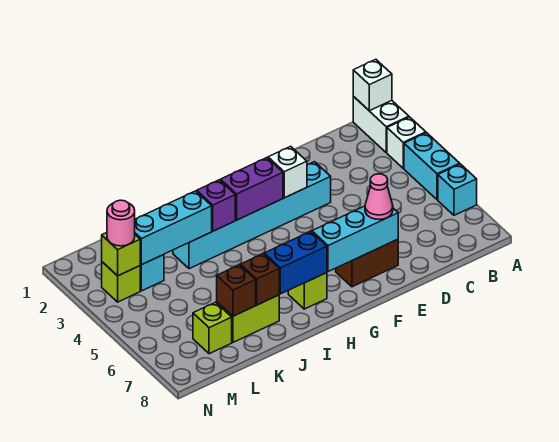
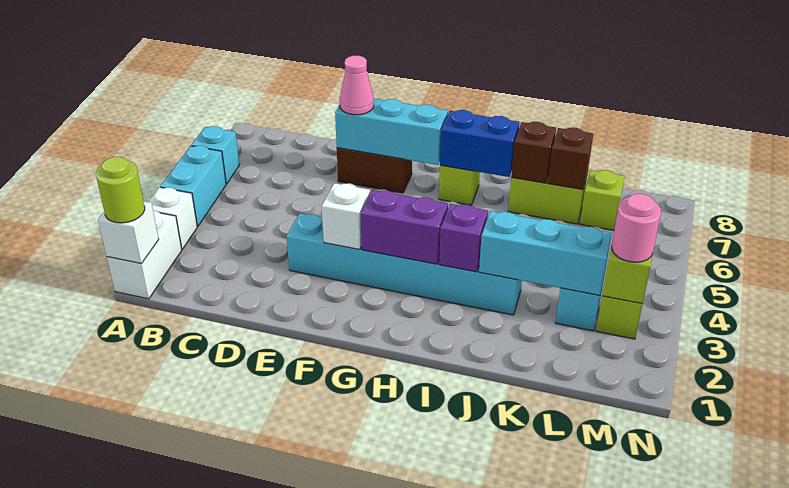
none -> lime 1x1 round brick [96,157,145,223]

